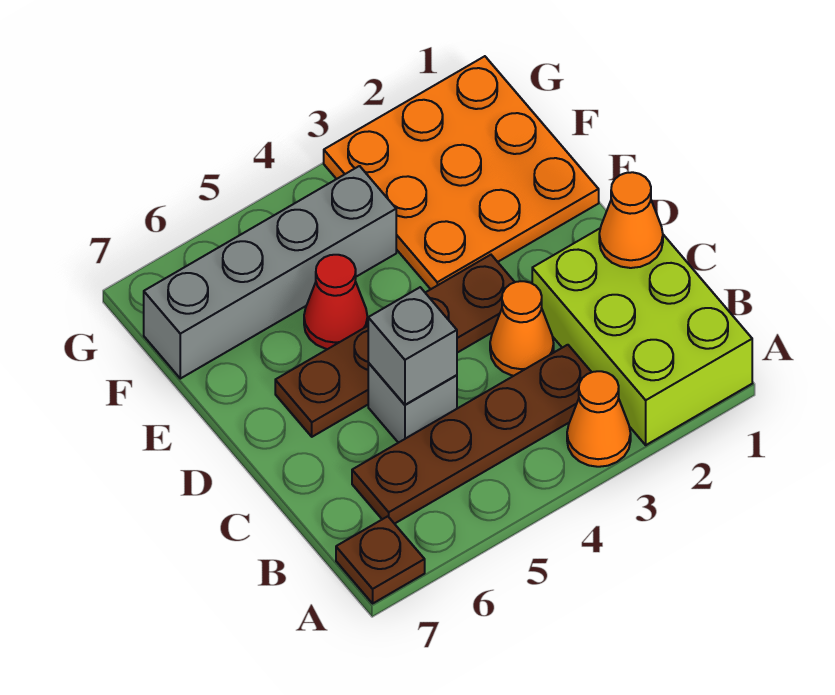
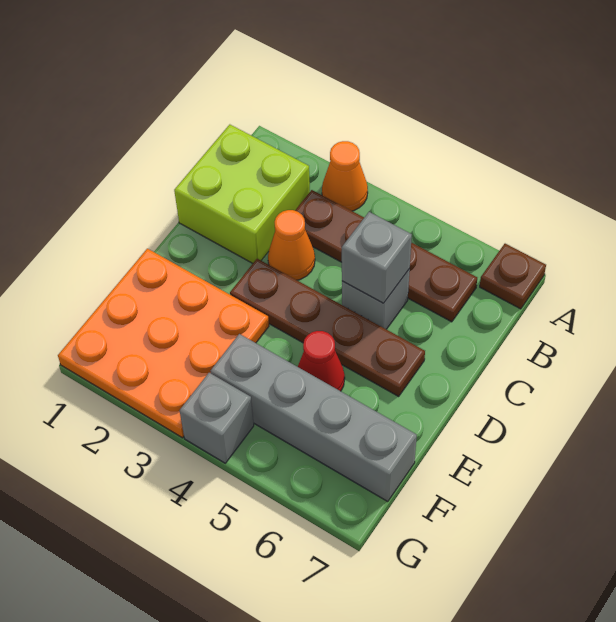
lime 2x3 brick [532,229,752,445] -> lime 2x2 brick [174,125,310,263]
orange 1x1 cone [599,172,663,268] -> none
none -> grey 1x1 brick [180,373,254,463]

